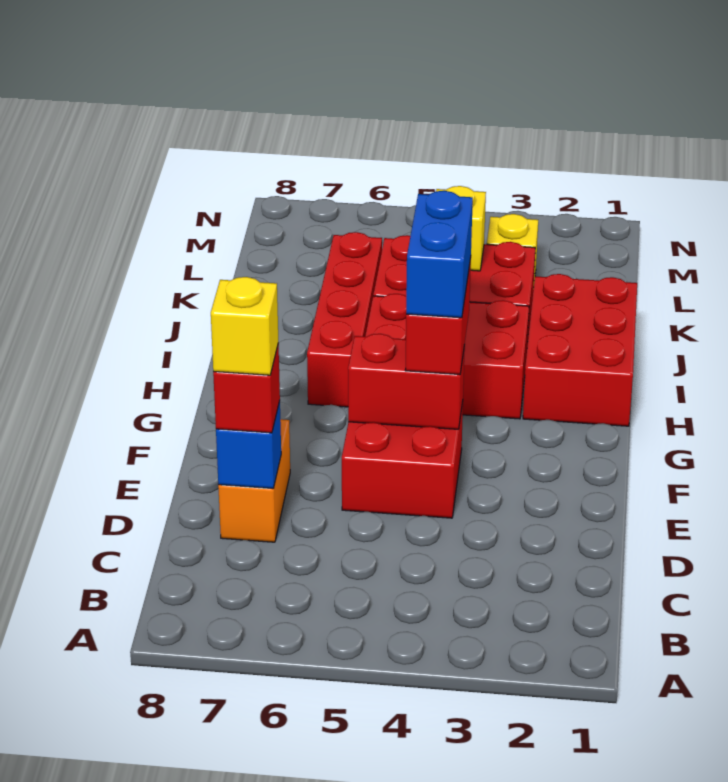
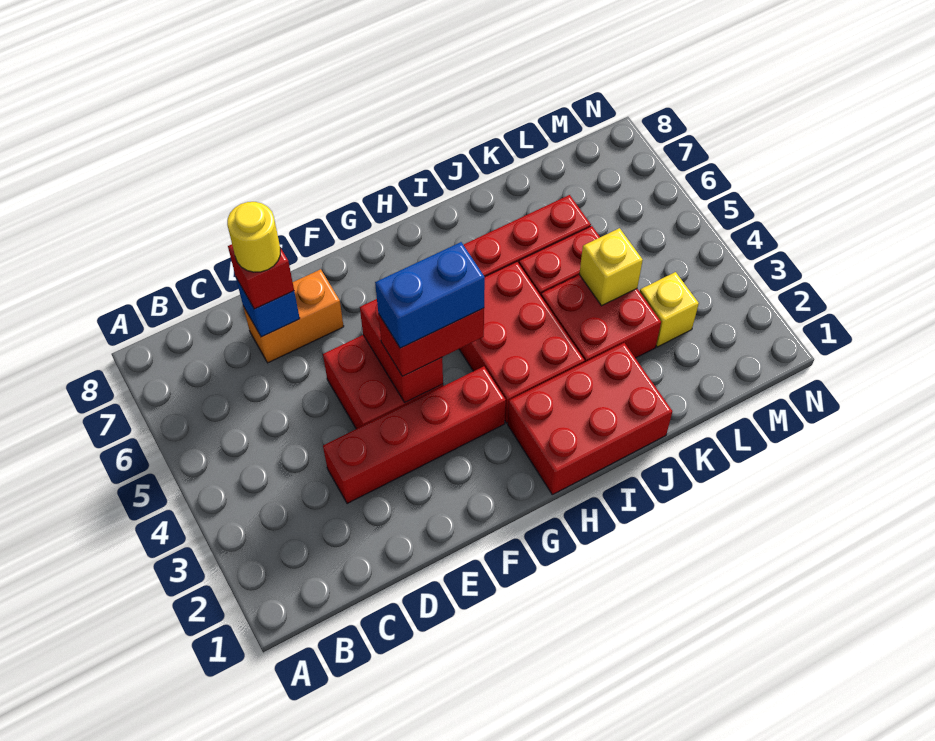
none -> red 1x4 brick [323,366,506,504]
yellow 1x1 brick [211,277,278,375] -> yellow 1x1 round brick [227,202,280,272]

